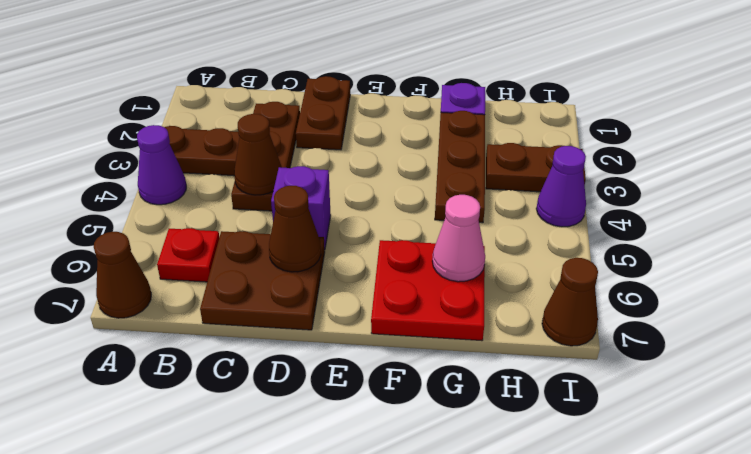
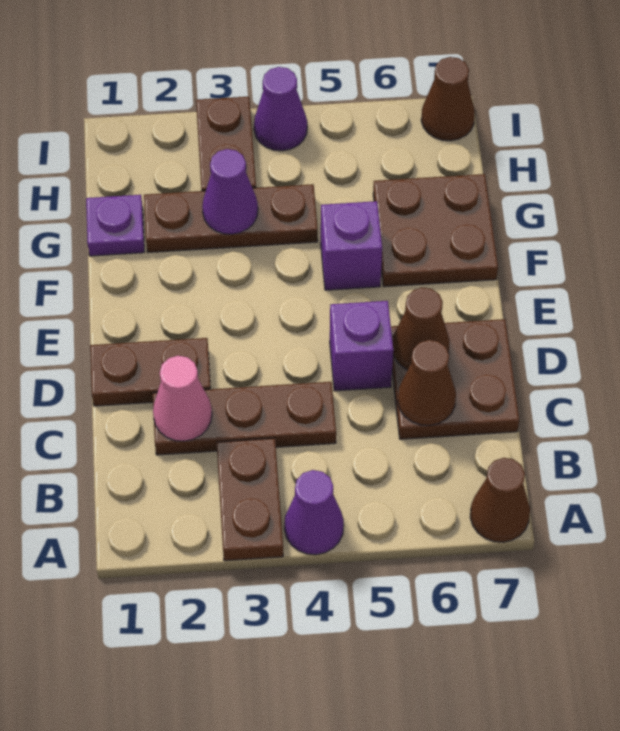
red 1x1 plate [157,228,219,282] -> none
brown 1x1 cone [234,114,282,195] -> brown 1x1 cone moved to [398,340,456,425]
none -> purple 1x1 brick [321,201,382,290]
red 2x2 plate [371,240,485,341] -> brown 2x2 plate [373,174,498,287]
none -> purple 1x1 cone [202,149,258,234]
pink 1x1 cone [432,195,485,282] -> pink 1x1 cone moved to [153,356,212,441]

